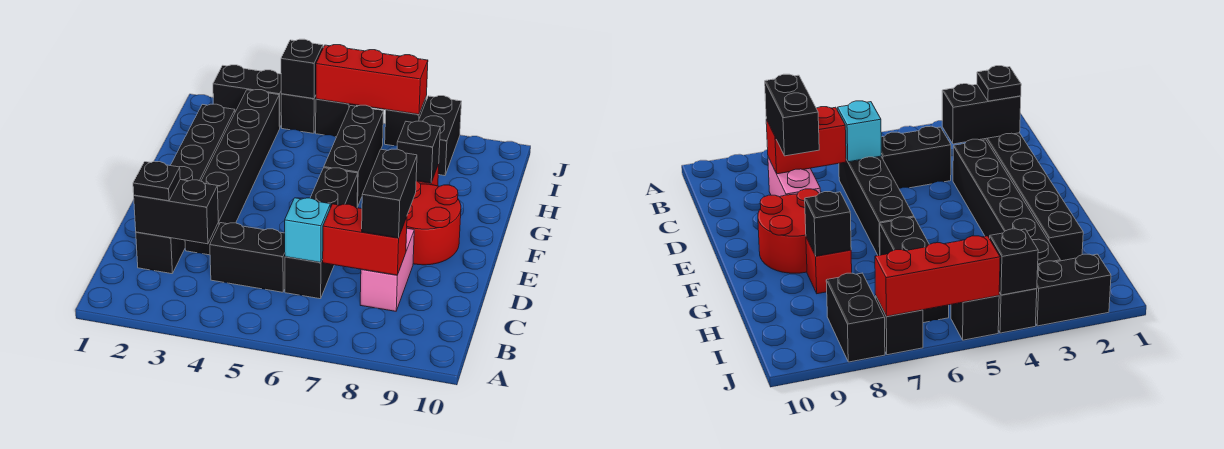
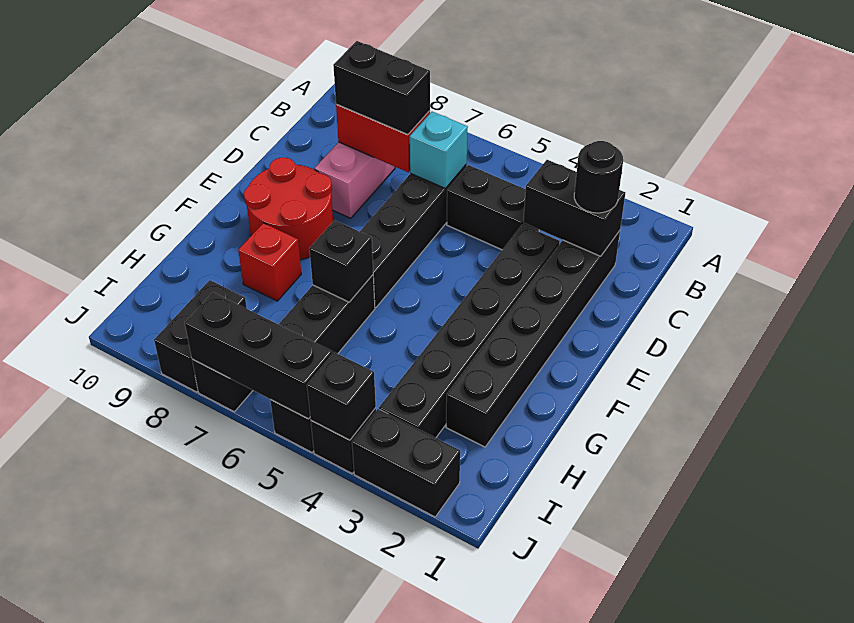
black 1x1 plate [133,162,180,201] -> black 1x1 round brick [574,141,623,213]
black 1x2 brick [362,149,417,238] -> black 1x2 brick turned to [333,41,430,135]
black 1x1 brick [397,121,440,183] -> black 1x1 brick moved to [309,220,373,302]
red 1x3 brick [316,45,428,114] -> black 1x3 brick [185,292,332,419]

